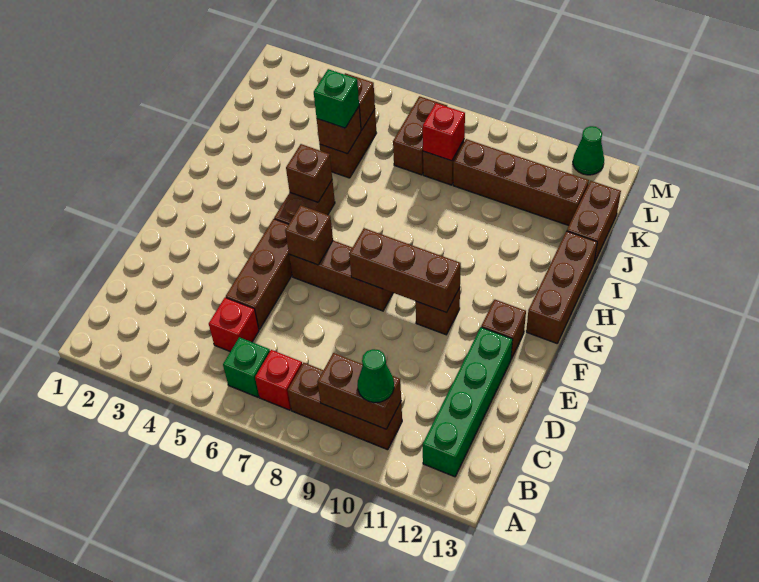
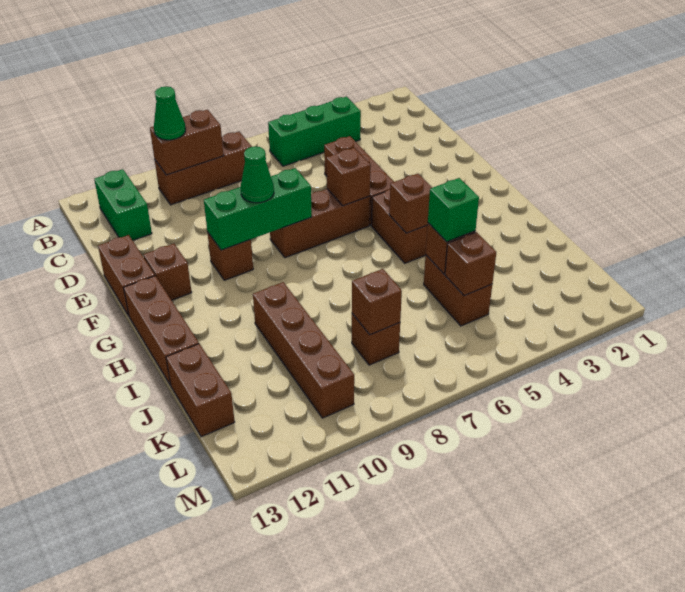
green 1x1 brick [223,337,270,397] -> green 1x3 brick [268,97,361,166]
red 1x1 brick [255,350,302,410] -> none
green 1x4 brick [423,327,513,477] -> green 1x2 brick [94,169,152,240]
red 1x1 brick [209,298,259,352] -> none
brown 1x3 brick [349,228,461,313] -> green 1x3 brick [204,168,312,250]
brown 1x2 brick [393,96,447,175] -> brown 1x2 brick moved to [98,235,155,316]
red 1x1 brick [423,103,465,161] -> brown 1x1 brick [352,269,402,335]
brown 1x4 brick [453,139,589,225] -> brown 1x4 brick turned to [253,282,354,418]
green 1x1 cone [573,126,604,175] -> green 1x1 cone moved to [241,146,274,203]

